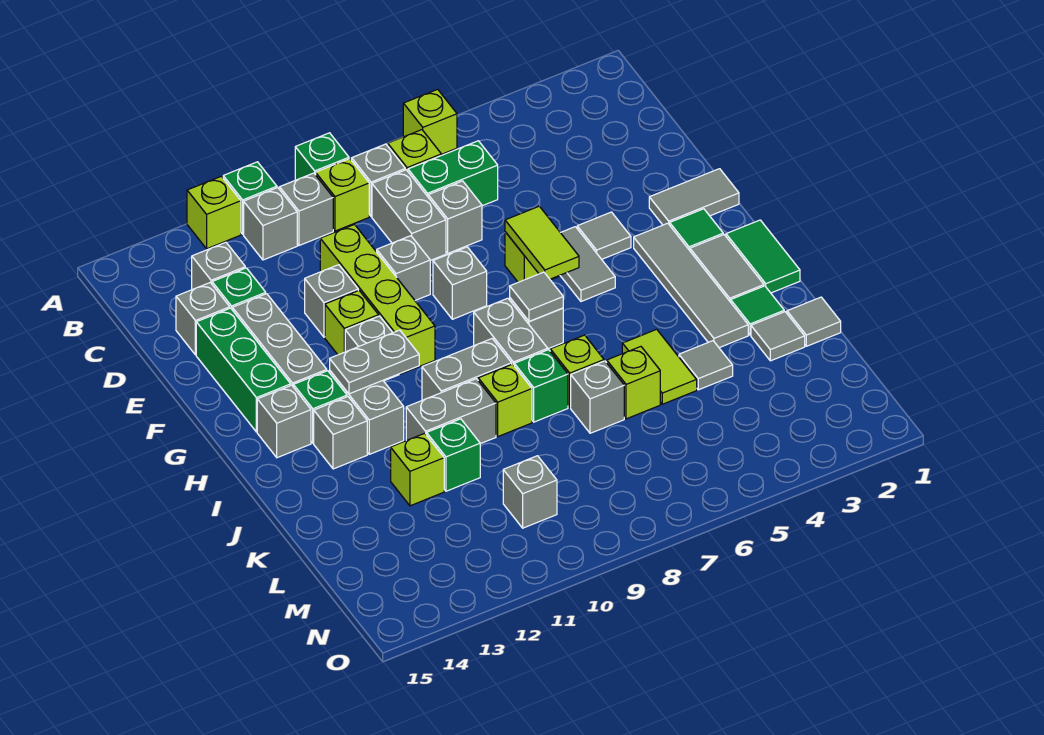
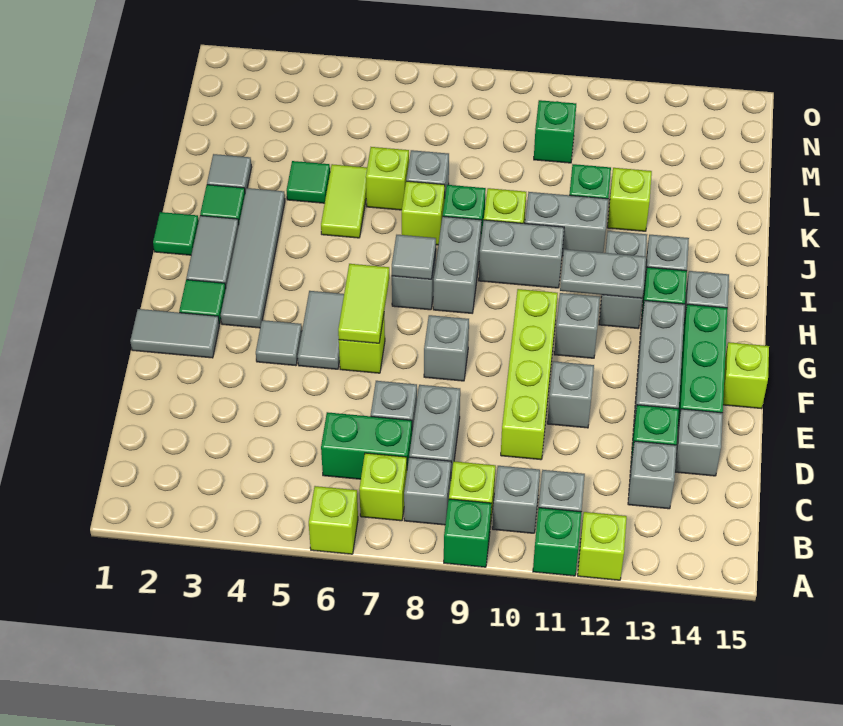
grey 1x1 brick [377,236,430,300] -> none
lime 1x1 brick [325,290,379,355] -> lime 1x1 brick moved to [723,342,769,409]
green 1x2 tile [726,220,800,293] -> green 1x1 tile [153,212,199,255]
grey 1x1 tile [787,297,841,346] -> none
grey 1x1 tile [679,341,733,390] -> green 1x1 tile [287,161,330,203]
grey 1x1 brick [503,456,557,528] -> green 1x1 brick [534,100,576,163]

